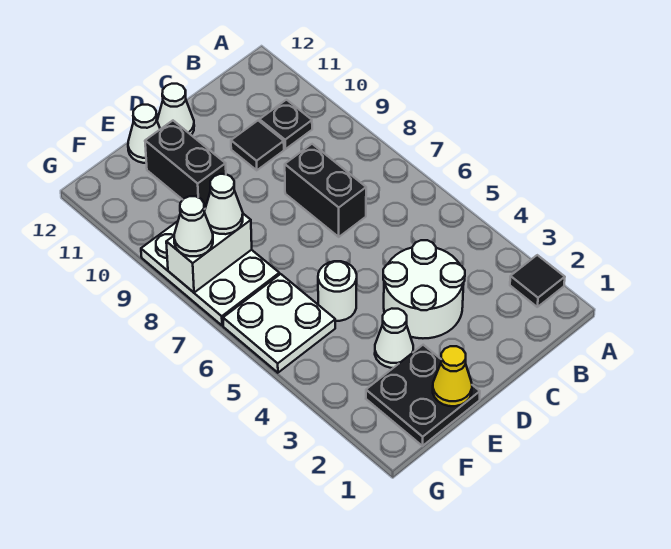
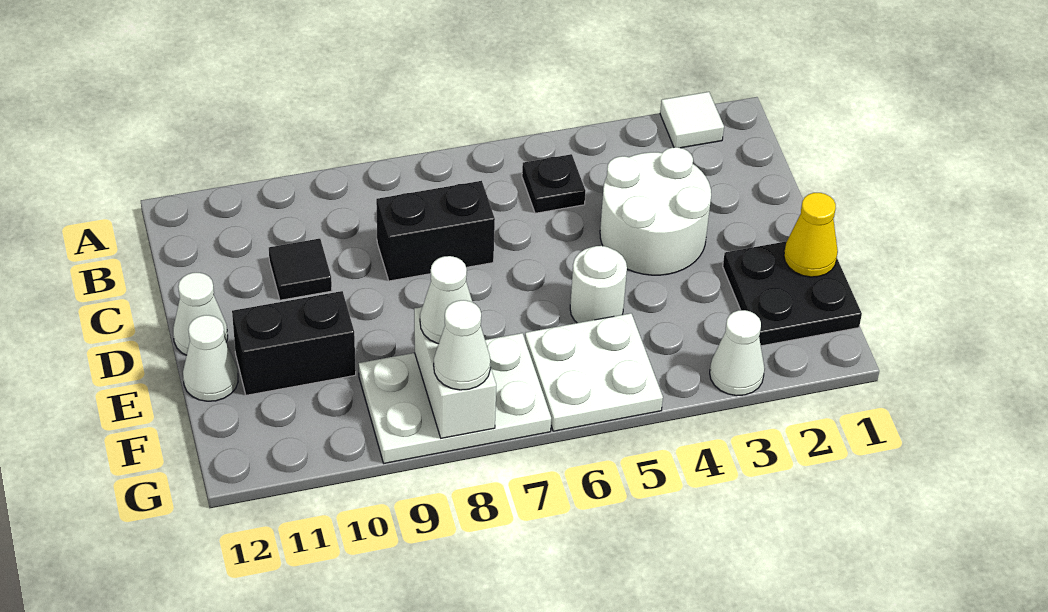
black 1x1 tile [510,255,565,307] -> white 1x1 tile [660,92,724,148]
black 1x1 plate [260,100,312,149] -> black 1x1 plate moved to [522,154,585,213]
white 1x1 cone [375,309,413,368] -> white 1x1 cone moved to [710,310,765,396]

